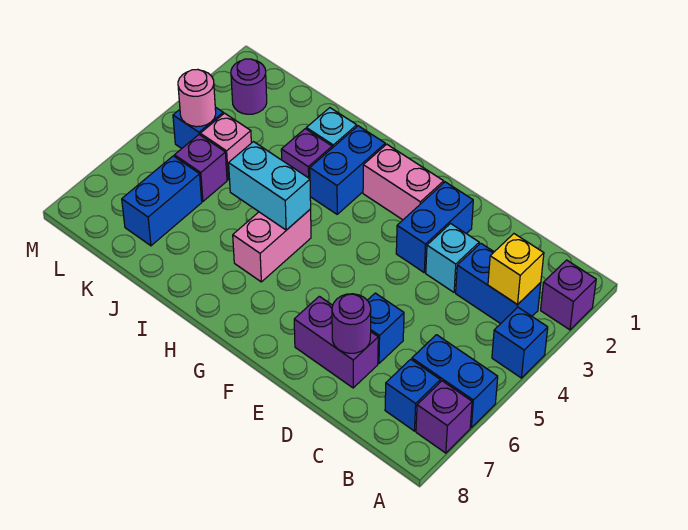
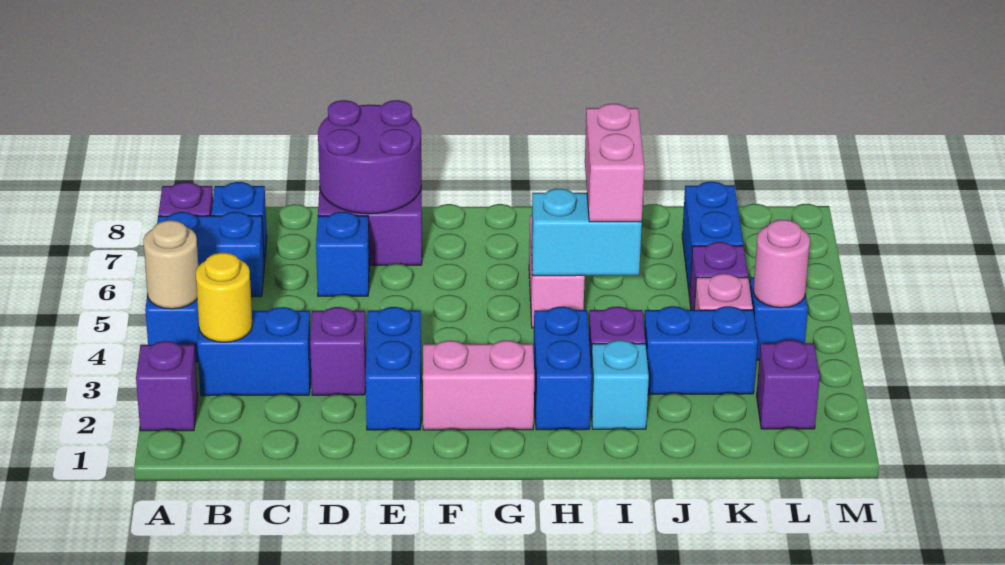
none -> tan 1x1 round brick [143,220,198,309]
yellow 1x1 brick [488,234,544,305] -> yellow 1x1 round brick [196,253,252,342]
cyan 1x1 brick [426,224,479,292] -> purple 1x1 brick [310,307,366,395]
purple 1x1 round brick [332,294,371,353] -> purple 2x2 round brick [318,100,422,214]
none -> pink 1x2 brick [585,104,644,222]
none -> blue 1x2 brick [644,306,758,394]
purple 1x1 round brick [231,59,267,114] -> purple 1x1 brick [756,340,820,429]

